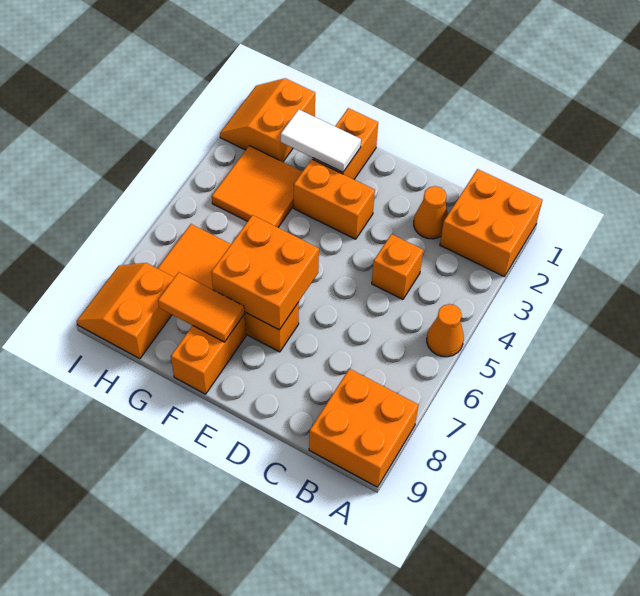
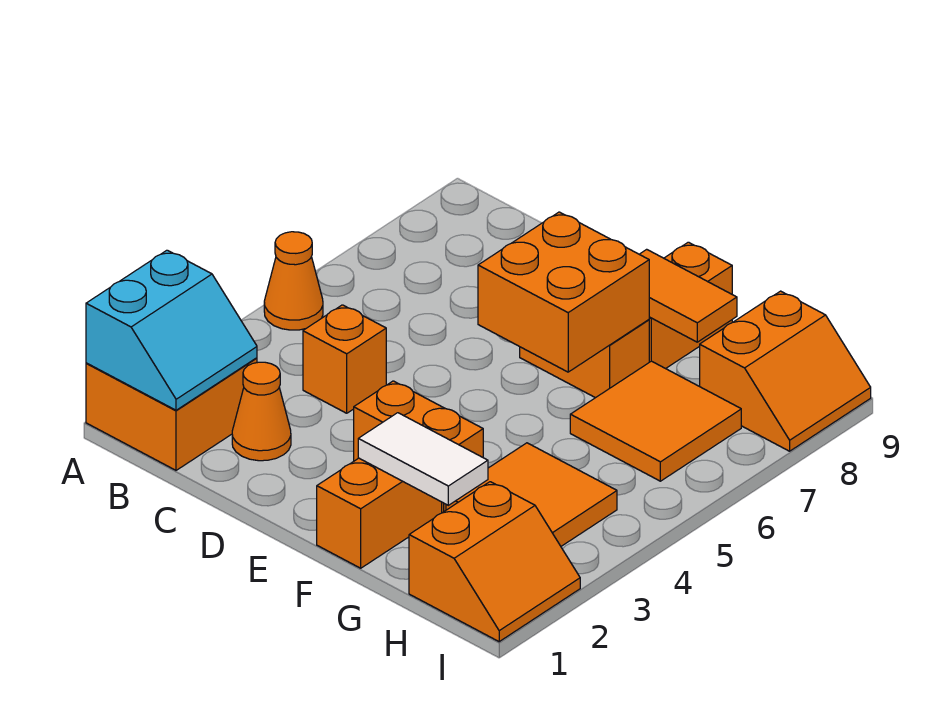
none -> cyan 2x2 slope [86,250,257,410]
orange 2x2 brick [309,369,418,487] -> none

